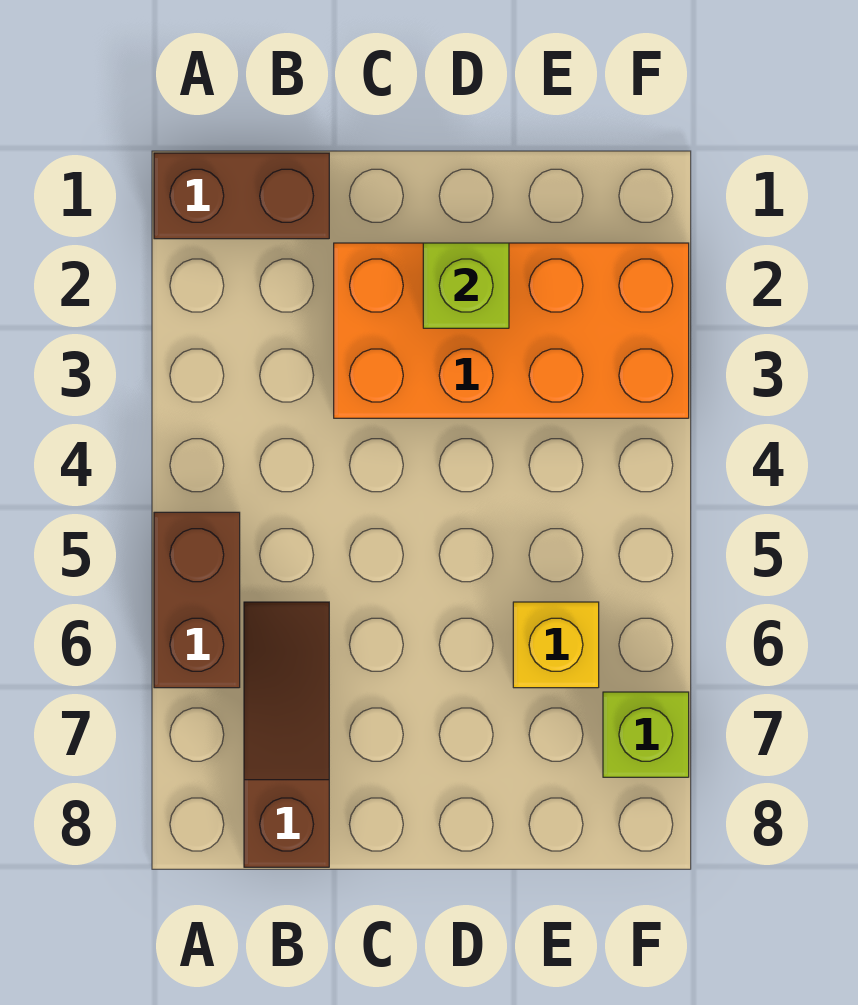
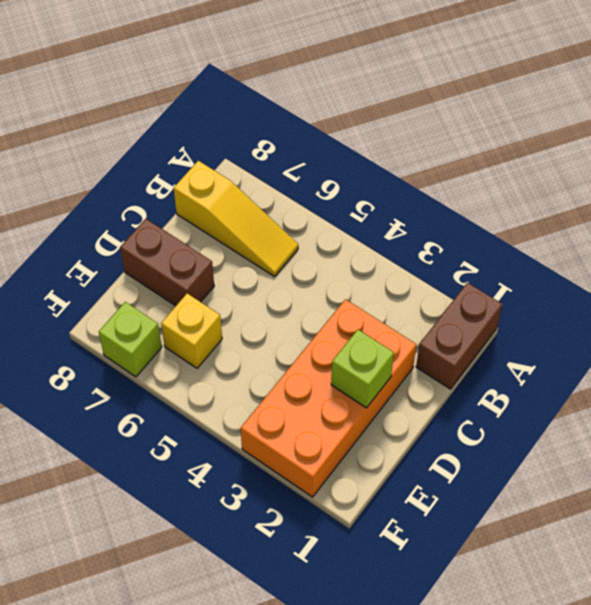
brown 1x2 brick [154,512,240,688] -> brown 1x2 brick moved to [120,219,214,306]
brown 1x3 slope [244,602,329,867] -> yellow 1x3 slope [174,161,298,277]

